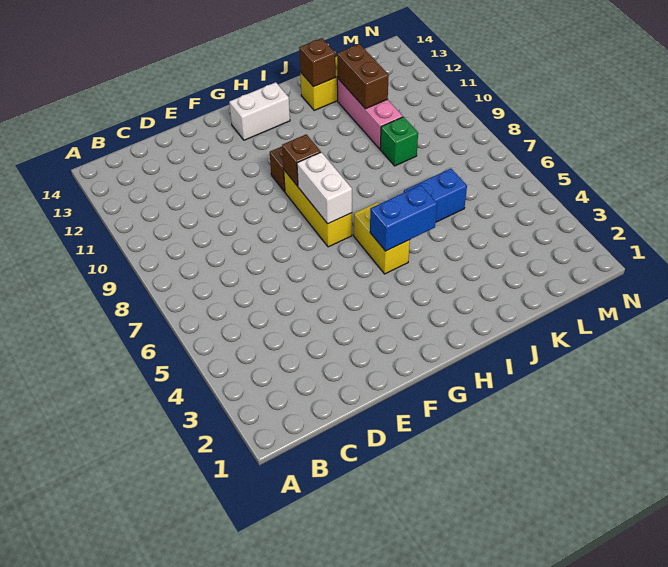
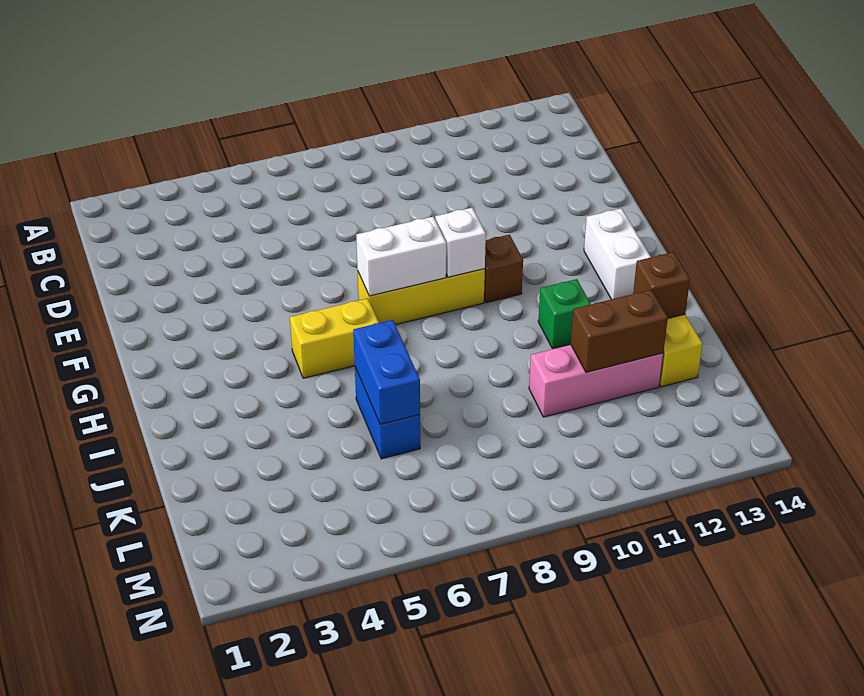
brown 1x1 brick [282,134,321,186] -> white 1x1 brick [435,208,486,277]
blue 1x2 brick [370,185,437,251] -> blue 1x2 brick moved to [353,320,420,425]
green 1x1 brick [380,117,418,166] -> green 1x1 brick moved to [538,279,591,349]

